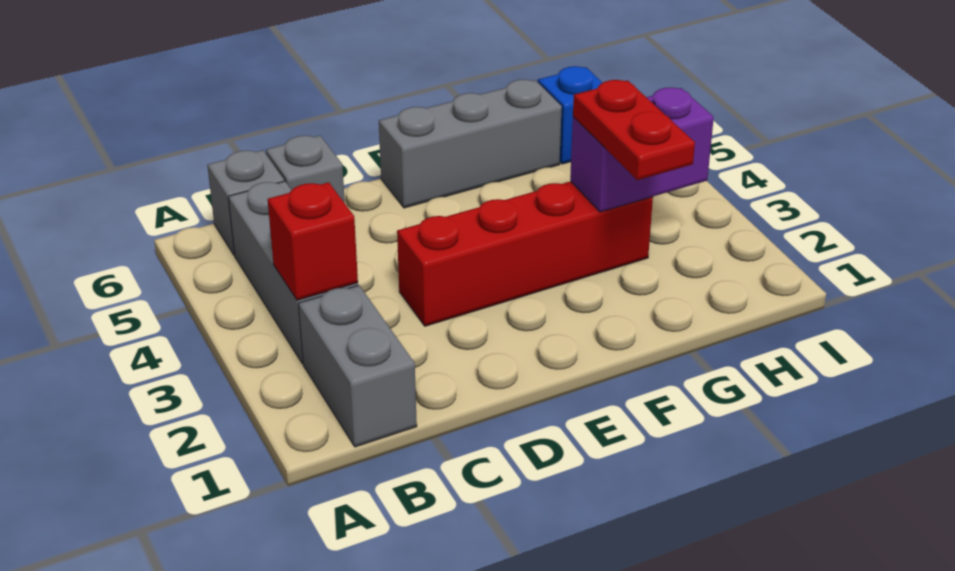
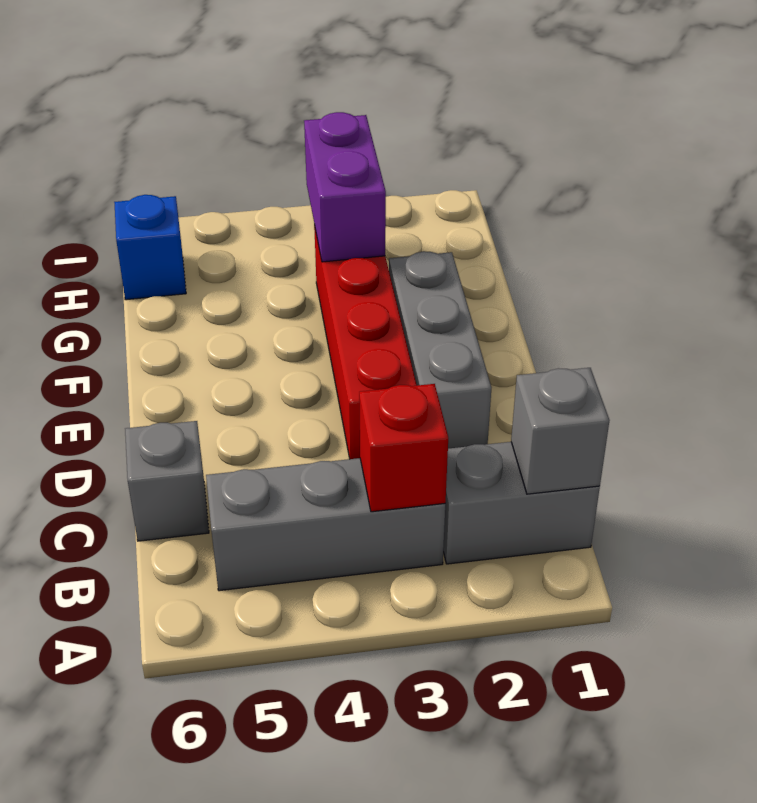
grey 1x1 brick [207,150,284,255] -> grey 1x1 brick moved to [511,368,610,494]
grey 1x3 brick [379,80,562,208] -> grey 1x3 brick moved to [389,251,491,449]
red 1x2 plate [573,80,695,180] -> none

